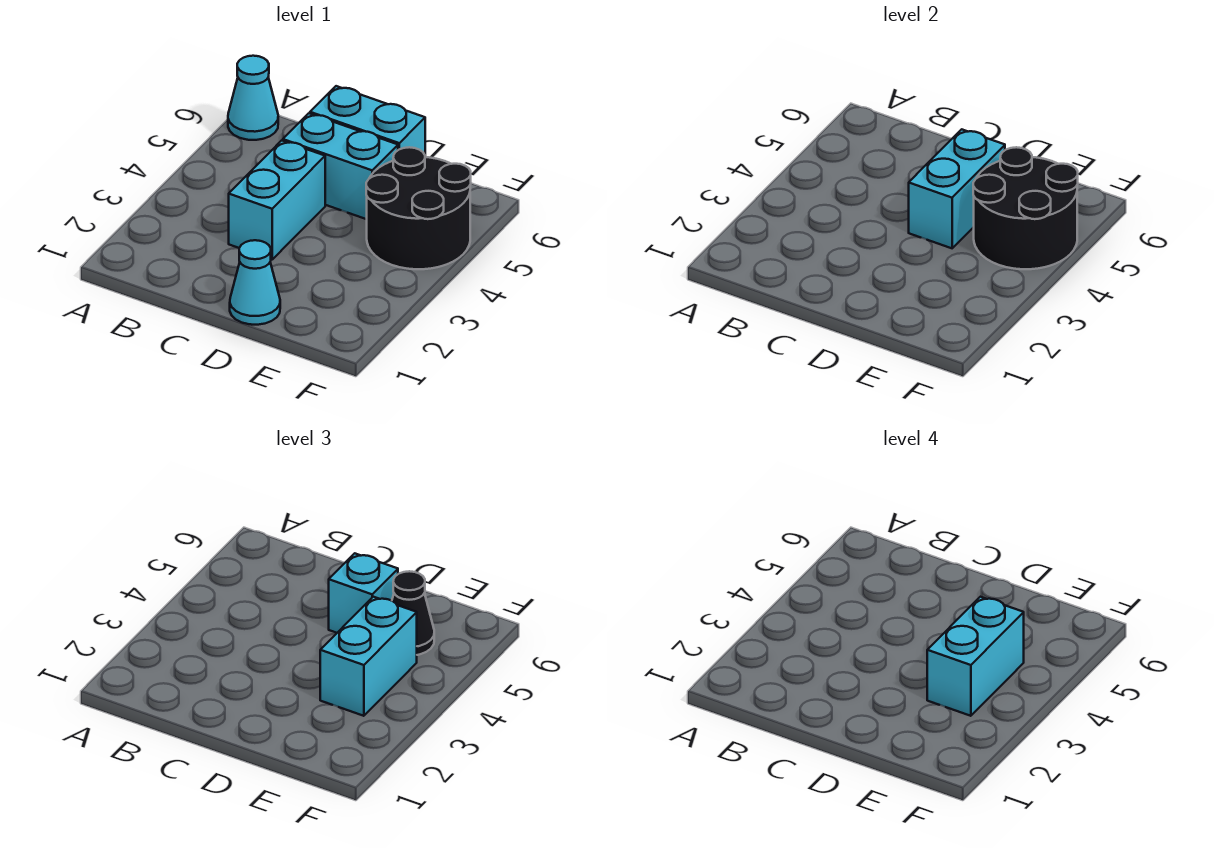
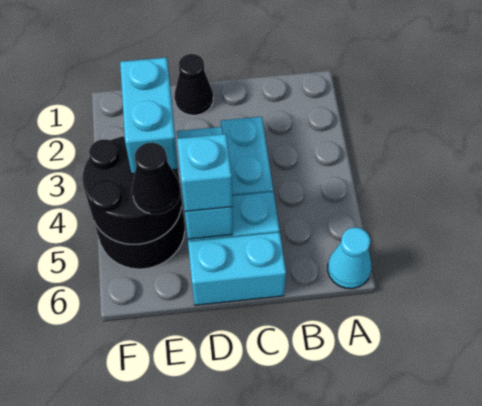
cyan 1x1 cone [230,240,280,325] -> black 1x1 cone [174,54,213,115]
cyan 1x2 brick [927,597,1024,716] -> none

